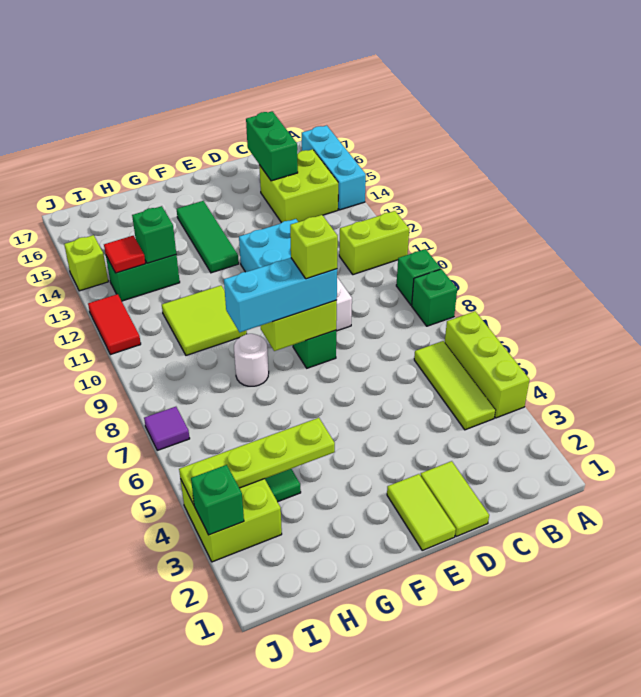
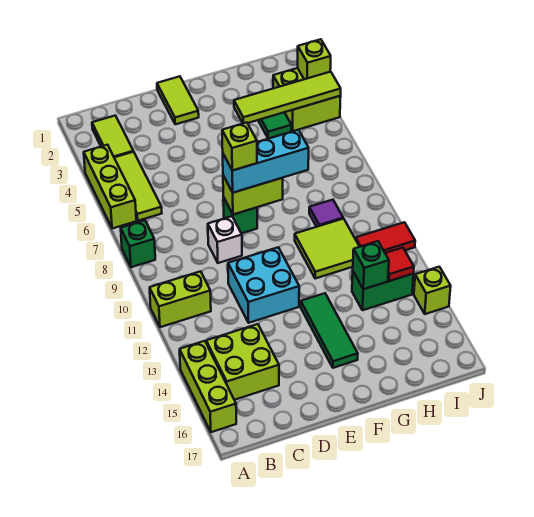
green 1x1 brick [396,249,441,305] -> none
cyan 1x3 brick [302,125,366,210] -> lime 1x3 brick [179,341,236,432]
green 1x2 brick [246,111,298,181] -> none
lime 1x2 tile [420,461,489,536] -> lime 1x2 tile moved to [92,116,133,157]
lime 1x4 plate [179,418,335,504] -> lime 1x4 tile [234,72,341,123]
white 1x1 round brick [234,334,269,386] -> none
green 1x1 brick [191,465,244,535] -> lime 1x1 brick [298,39,331,79]
purple 1x1 tile [144,407,190,450] -> purple 1x1 tile moved to [309,200,343,227]
red 1x2 tile [88,294,141,355] -> red 1x2 tile turned to [356,222,415,253]

